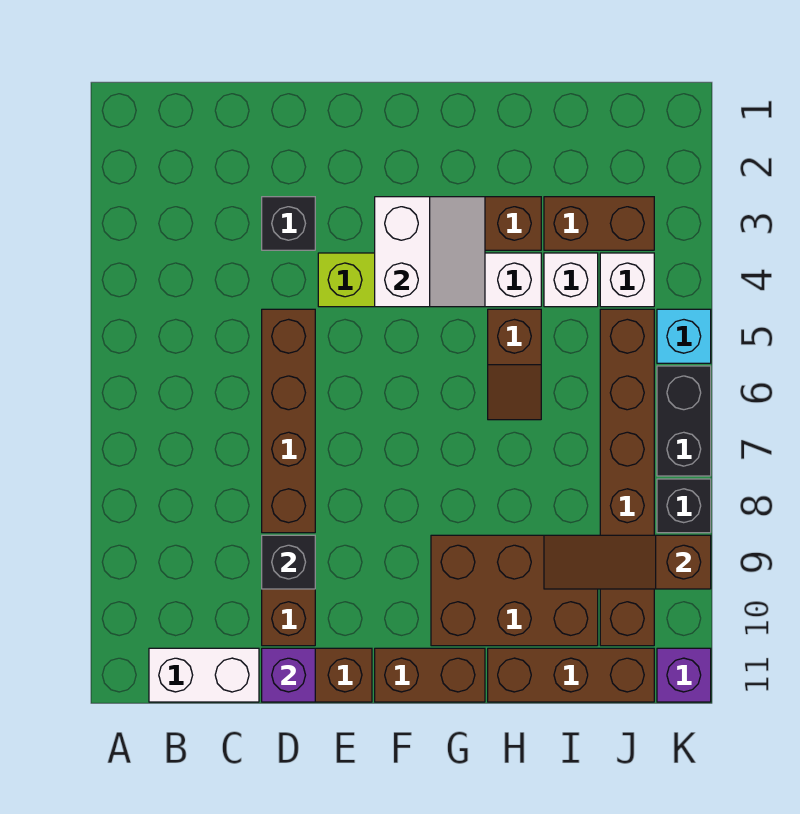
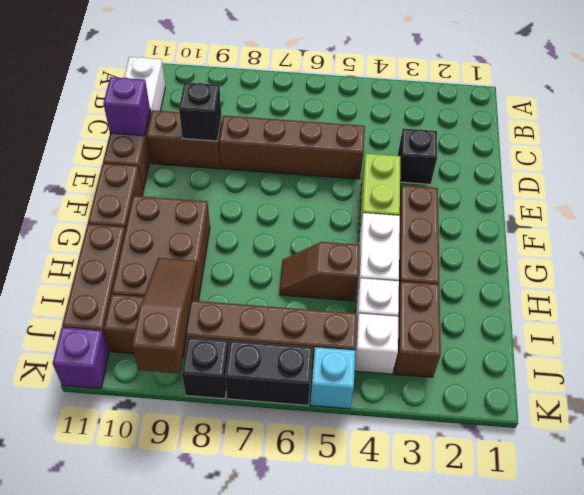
white 2x2 slope [375,197,485,307] -> none

